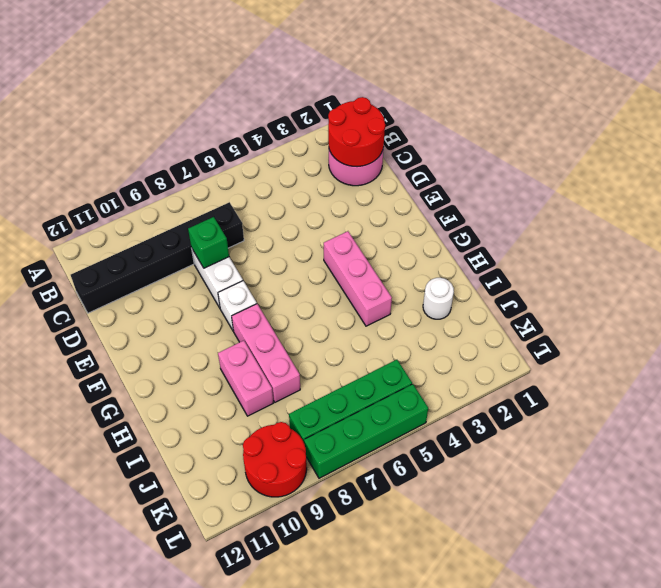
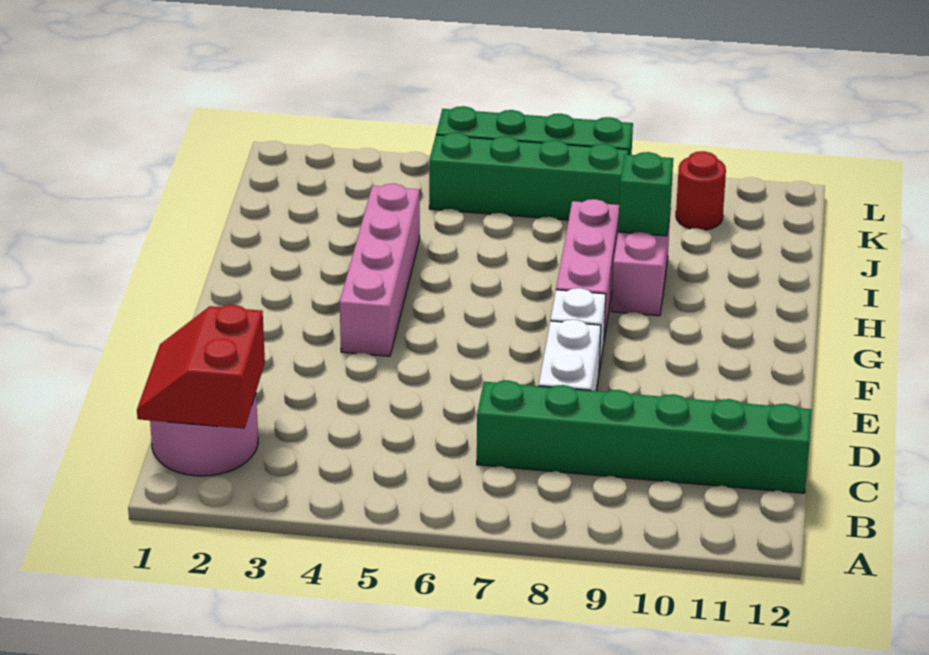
red 2x2 round brick [328,97,385,167] -> red 2x2 slope [137,305,265,429]
black 1x6 brick [71,202,244,313] -> green 1x6 brick [477,380,812,493]
green 1x1 brick [188,217,229,268] -> green 1x1 brick moved to [618,152,673,236]
pink 1x3 brick [324,231,392,326] -> pink 1x4 brick [340,184,420,356]
white 1x1 round brick [423,278,454,319] -> none
red 2x2 round brick [243,422,307,497] -> red 1x1 round brick [676,151,726,230]

